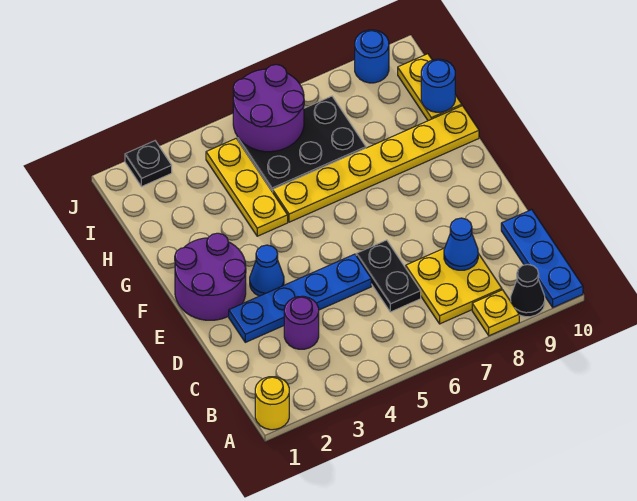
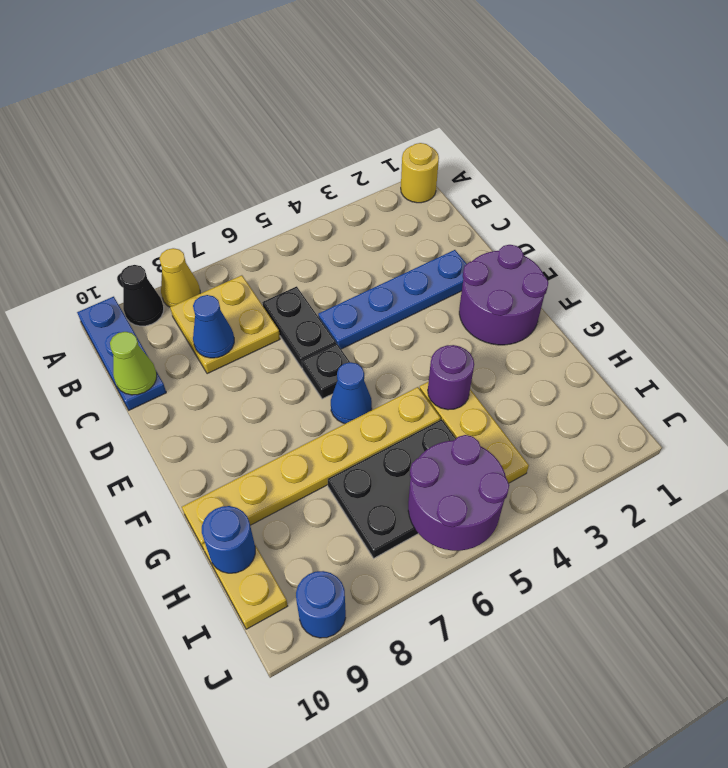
yellow 1x1 plate [472,290,519,336] -> yellow 1x1 cone [160,248,200,307]
purple 1x1 round brick [284,296,319,349] -> purple 1x1 round brick moved to [428,345,474,410]
none -> lime 1x1 cone [110,332,157,395]
blue 1x1 cone [250,245,284,296] -> blue 1x1 cone moved to [331,362,372,424]
black 1x1 plate [125,141,172,187] -> black 1x1 plate moved to [302,344,350,399]

